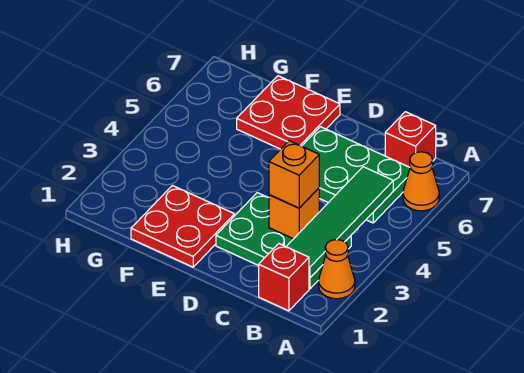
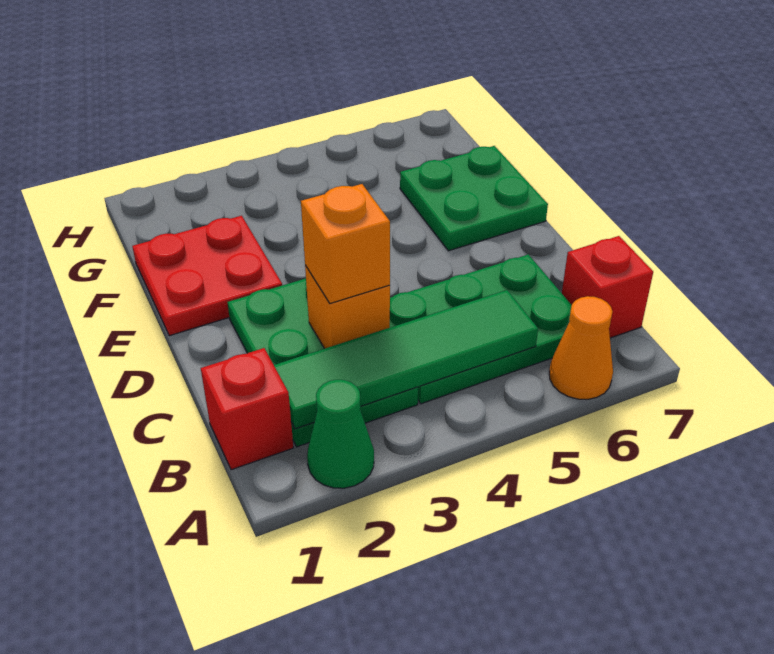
orange 1x1 cone [319,240,355,299] -> green 1x1 cone [307,380,374,488]
green 2x3 plate [302,127,410,223] -> green 2x3 plate turned to [390,254,572,404]
red 2x2 plate [237,76,340,149] -> green 2x2 plate [400,146,548,251]

